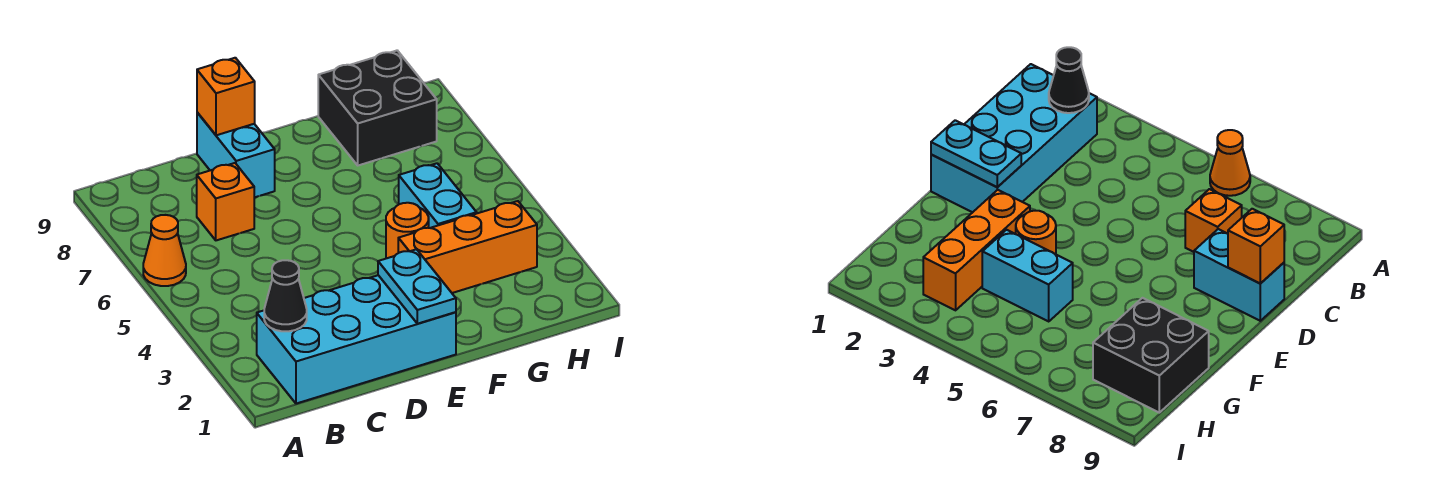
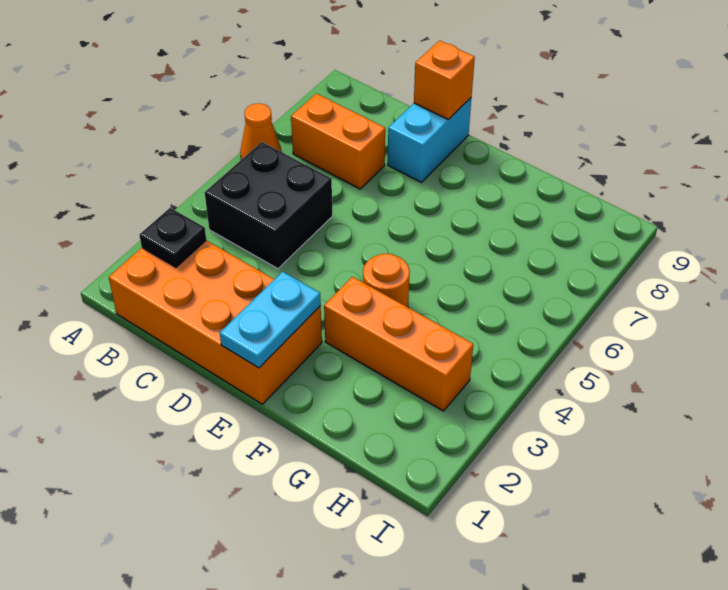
cyan 2x4 brick [257,275,456,404] -> orange 2x4 brick [109,240,322,404]
black 1x1 cone [264,260,307,331] -> black 1x1 plate [139,208,206,267]
orange 1x1 brick [197,163,254,240] -> orange 1x2 brick [291,94,385,189]
cyan 1x2 brick [399,163,477,228] -> none
black 2x2 brick [318,51,437,165] -> black 2x2 brick moved to [205,142,333,269]

